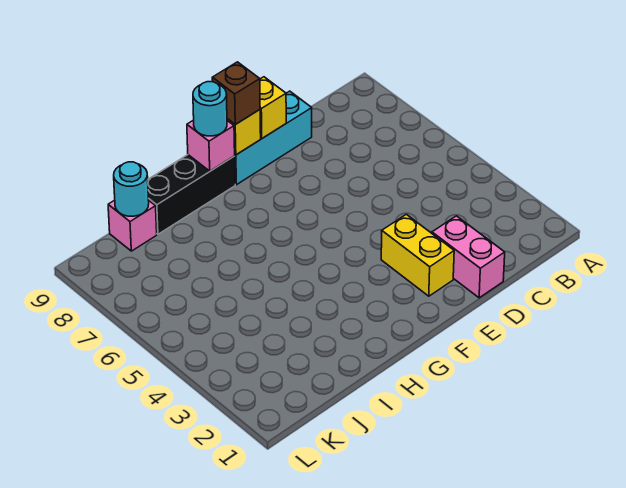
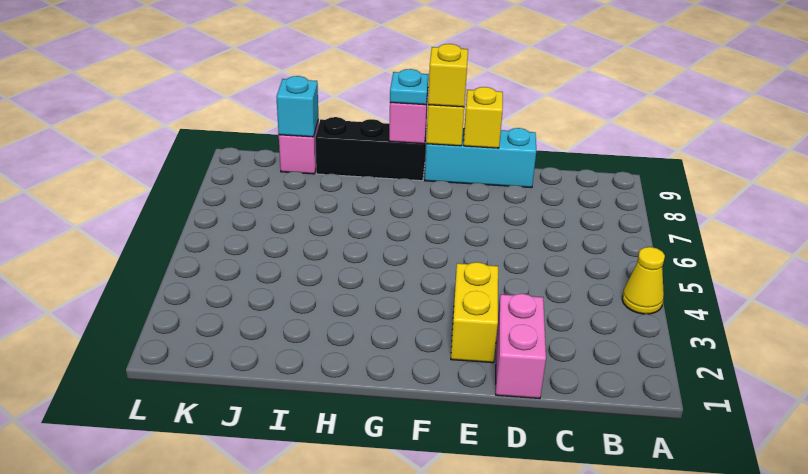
none -> yellow 1x1 cone [622,247,665,314]
brown 1x1 brick [212,62,260,124] -> yellow 1x1 brick [428,44,468,107]
cyan 1x1 round brick [193,82,227,136] -> cyan 1x1 plate [390,69,429,105]
cyan 1x1 round brick [114,162,149,216] -> cyan 1x1 brick [276,76,319,137]

